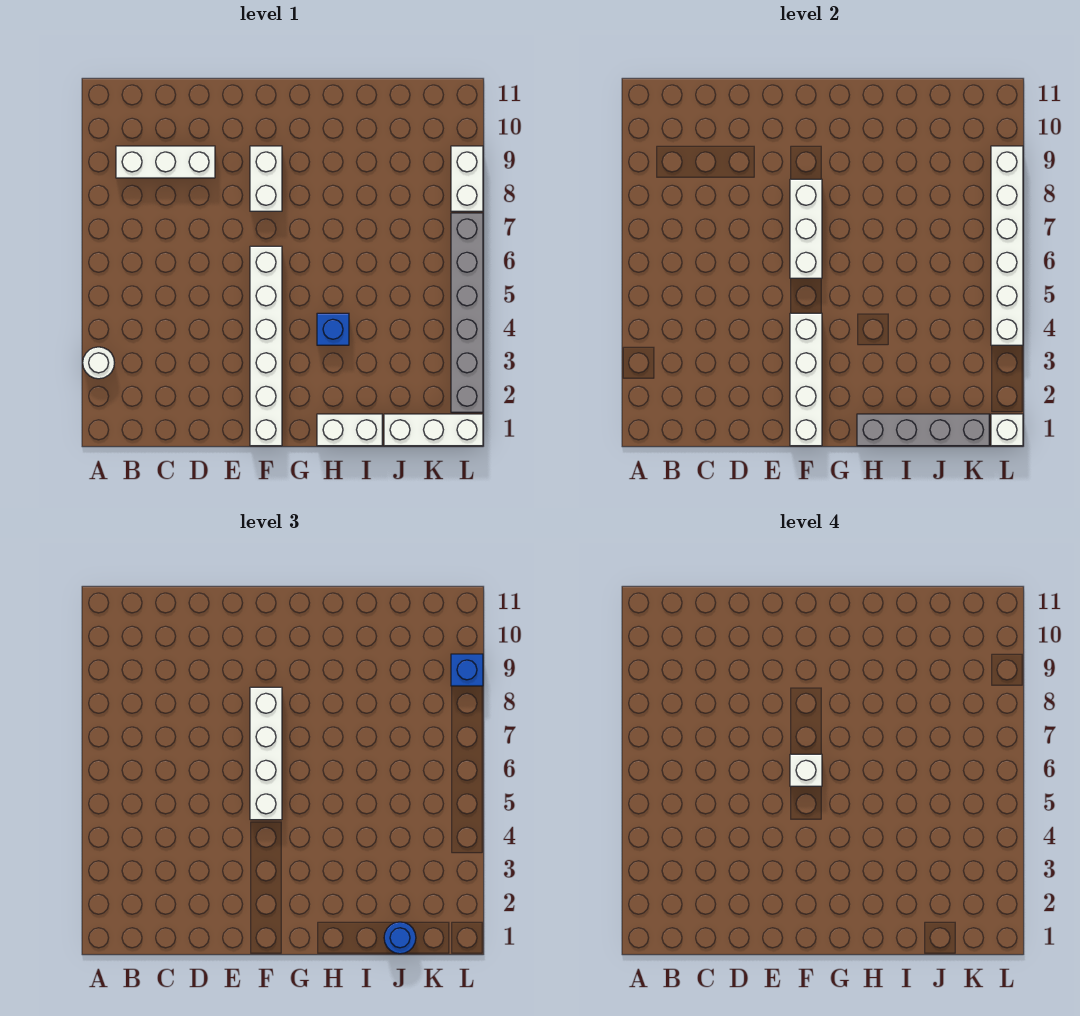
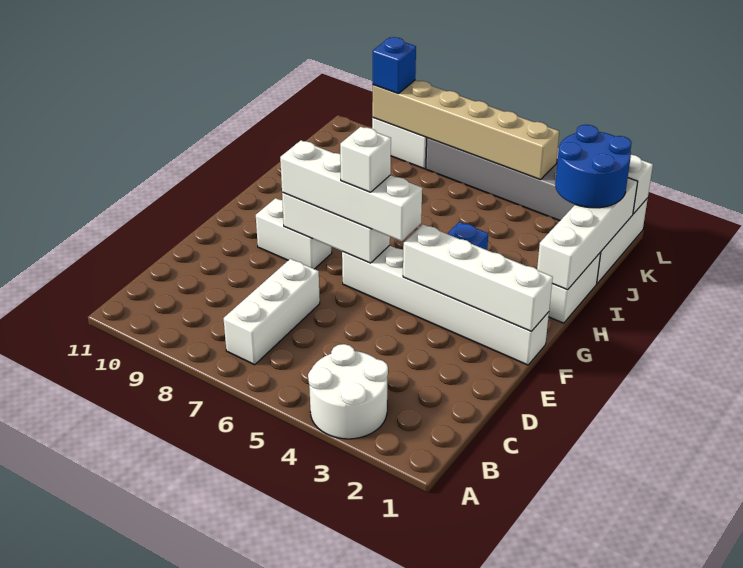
white 1x1 round brick [83,347,114,379] -> white 2x2 round brick [308,344,388,439]
white 1x3 brick [116,146,215,178] -> white 1x3 brick moved to [223,259,320,365]
grey 1x4 brick [857,414,989,446] -> white 1x4 brick [537,178,638,290]
blue 1x1 round brick [384,922,416,954] -> blue 2x2 round brick [555,125,632,208]
white 1x6 brick [991,146,1023,345] -> tan 1x6 brick [372,80,559,180]

